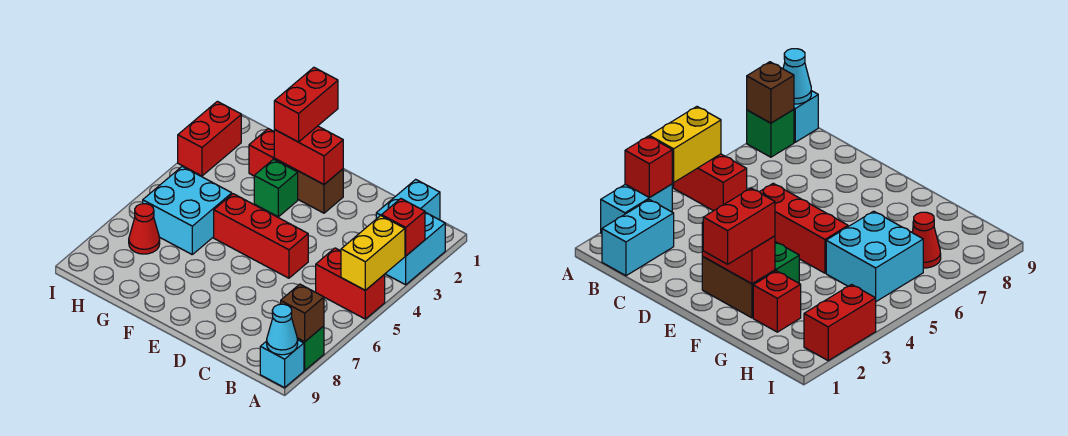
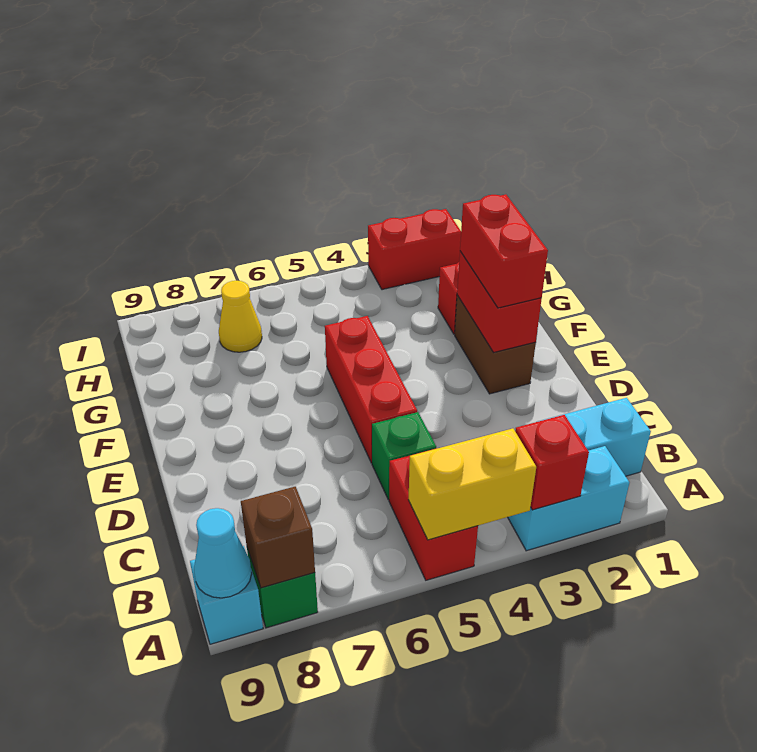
red 1x2 brick [274,67,338,142] -> red 1x2 brick turned to [460,195,548,308]
green 1x1 brick [254,159,298,217] -> green 1x1 brick moved to [372,412,436,500]
cyan 2x2 brick [143,166,232,254] -> none
red 1x1 cone [129,204,160,254] -> yellow 1x1 cone [219,281,262,352]

